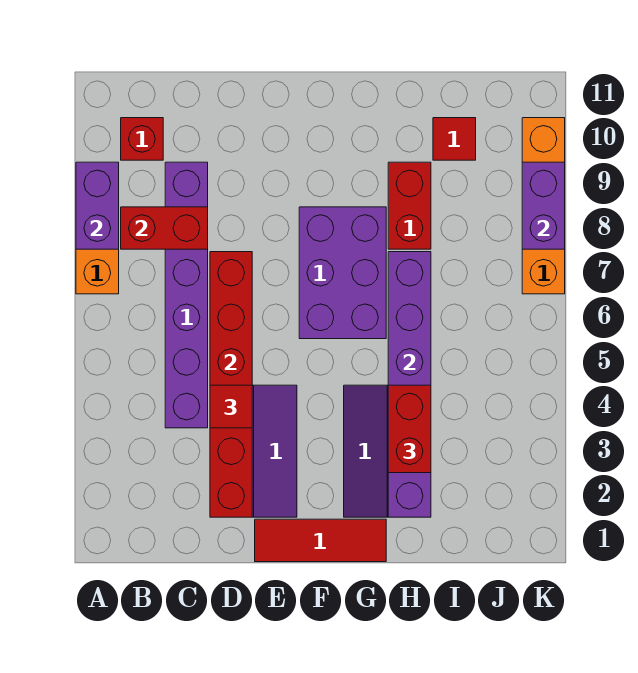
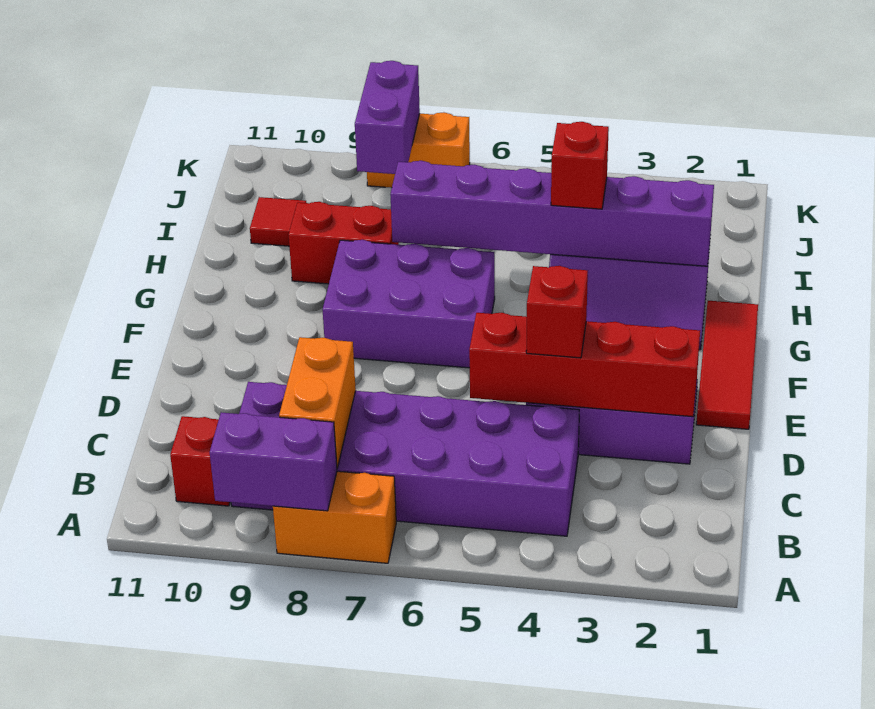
red 1x2 brick [121,207,208,249] -> orange 1x2 brick [279,337,356,468]
purple 1x6 brick [165,162,208,428] -> purple 2x6 brick [231,382,579,536]
red 1x6 brick [210,252,252,517] -> red 1x4 brick [469,313,700,417]
red 1x1 tile [210,385,252,428] -> red 1x1 brick [526,266,588,358]
red 1x2 brick [388,385,431,473] -> red 1x1 brick [551,122,609,209]
orange 1x4 brick [522,118,565,294] -> orange 1x2 brick [367,112,470,188]
purple 1x2 brick [522,162,565,249] -> purple 1x2 brick turned to [355,61,420,174]

